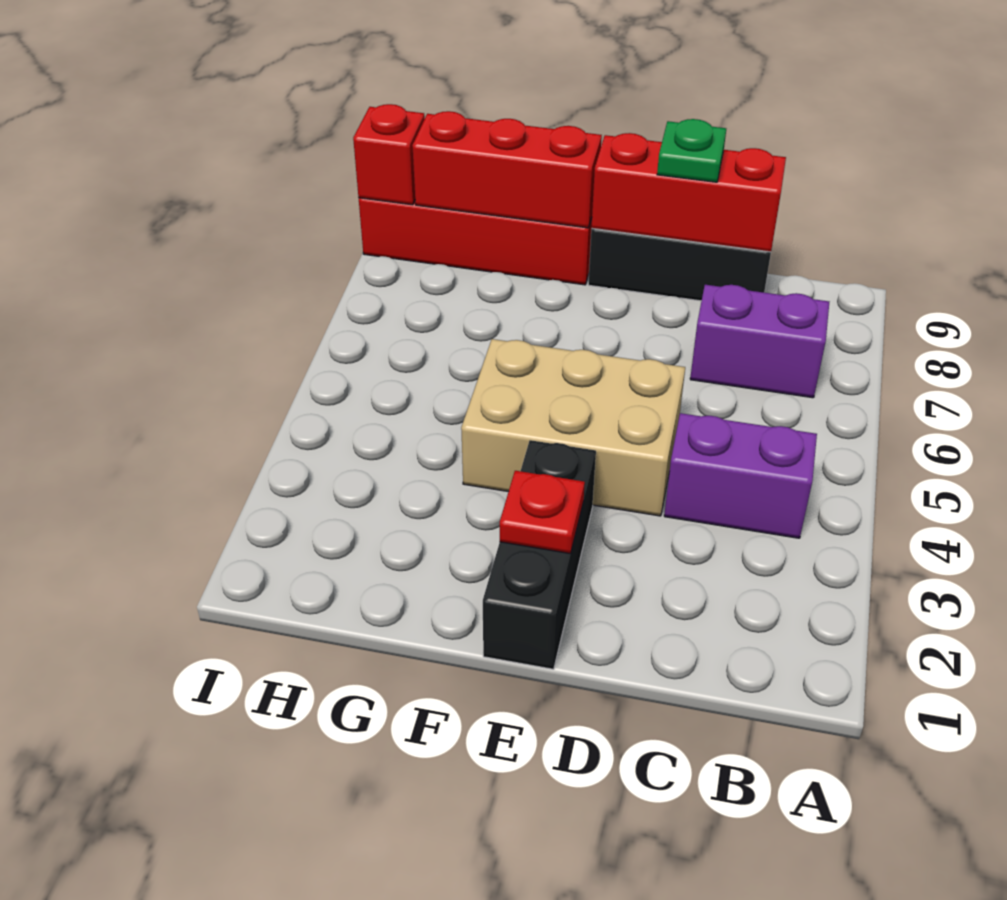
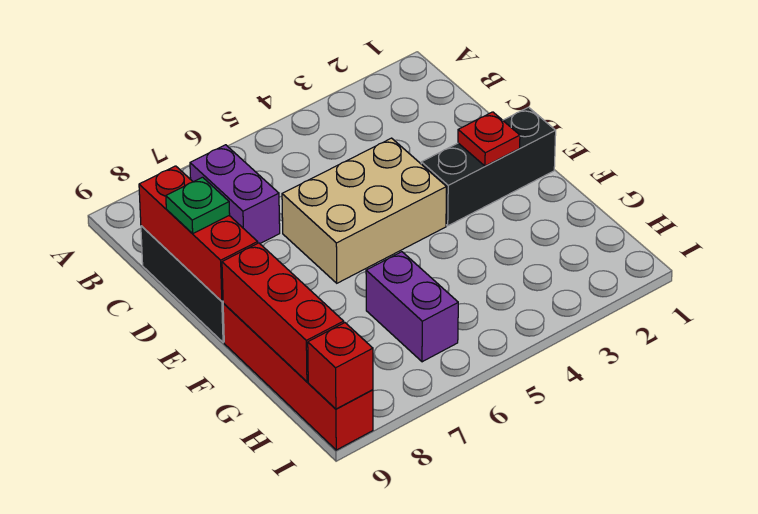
purple 1x2 brick [664,413,817,538] -> purple 1x2 brick moved to [366,252,458,362]
tan 2x3 brick [461,339,685,516] -> tan 2x3 brick turned to [282,138,446,283]

